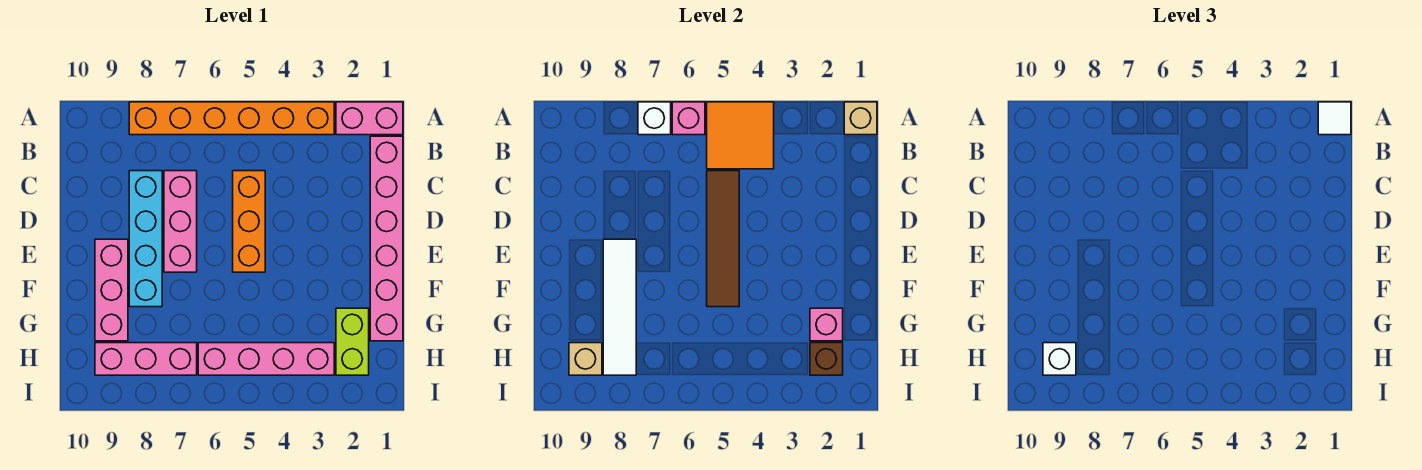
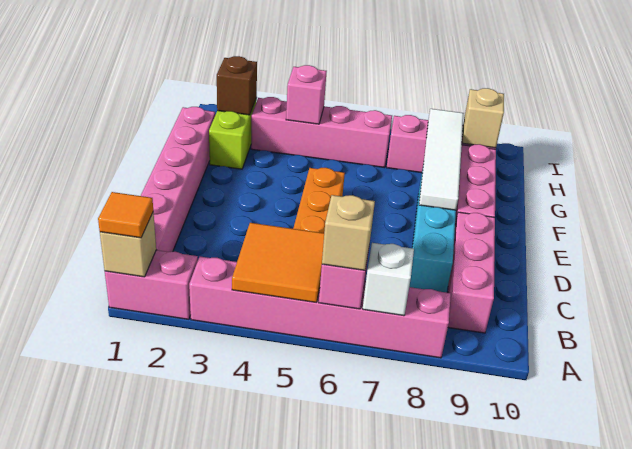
white 1x1 tile [1318,102,1351,135] -> orange 1x1 tile [98,192,153,238]
orange 1x6 brick [129,102,334,135] -> pink 1x6 brick [189,257,451,358]
none -> tan 1x1 brick [322,195,375,270]
brown 1x4 tile [707,171,739,307] -> none
pink 1x3 brick [164,171,197,272] -> pink 1x3 brick moved to [448,212,495,333]
pink 1x1 brick [810,308,843,341] -> pink 1x1 brick moved to [286,65,327,124]
white 1x1 brick [1043,343,1076,375] -> none

